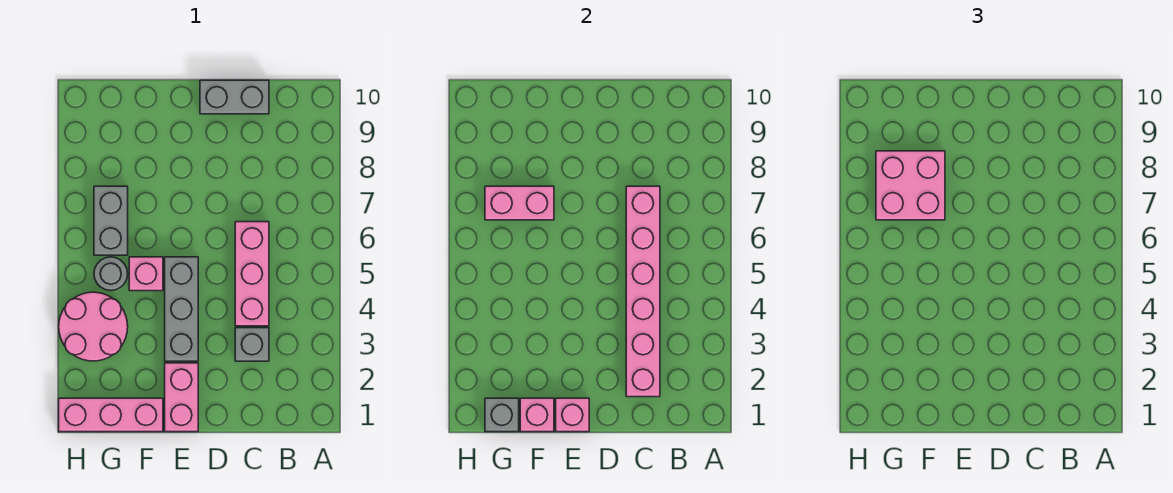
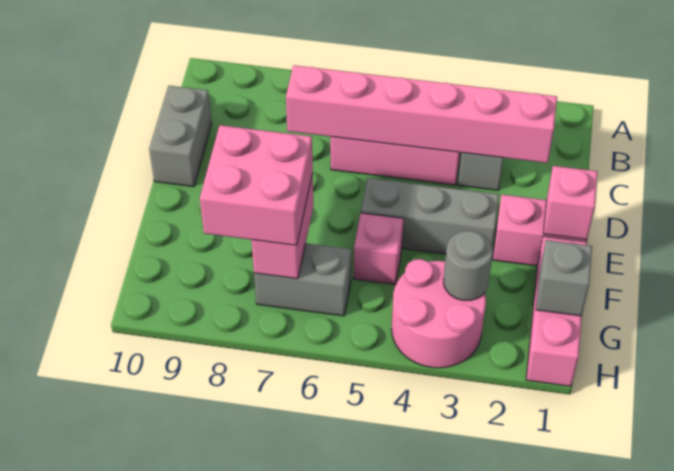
pink 1x1 brick [520,398,554,432] -> none
grey 1x1 round brick [94,257,128,291] -> grey 1x1 round brick moved to [443,231,493,300]

